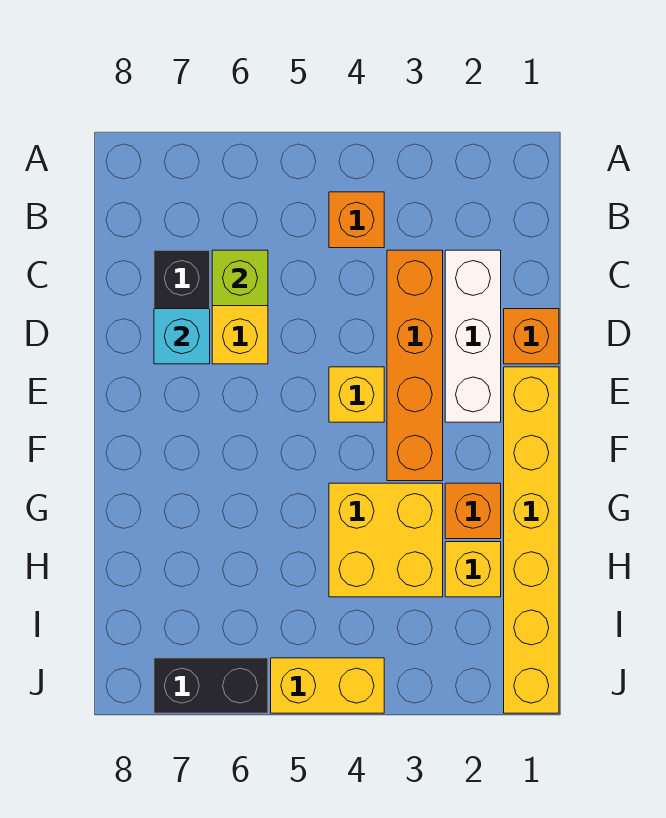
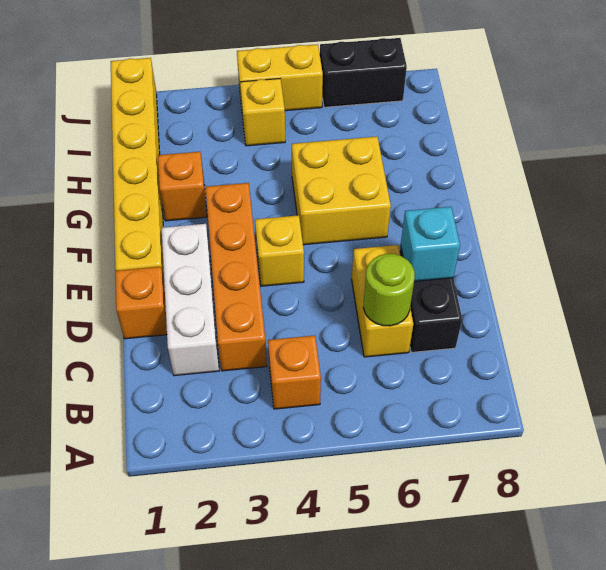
lime 1x1 brick [212,250,268,306] -> lime 1x1 round brick [363,254,415,326]
yellow 2x2 brick [329,483,443,597] -> yellow 2x2 brick moved to [292,136,391,245]
yellow 1x1 brick [445,542,501,597] -> yellow 1x1 brick moved to [240,79,285,146]

